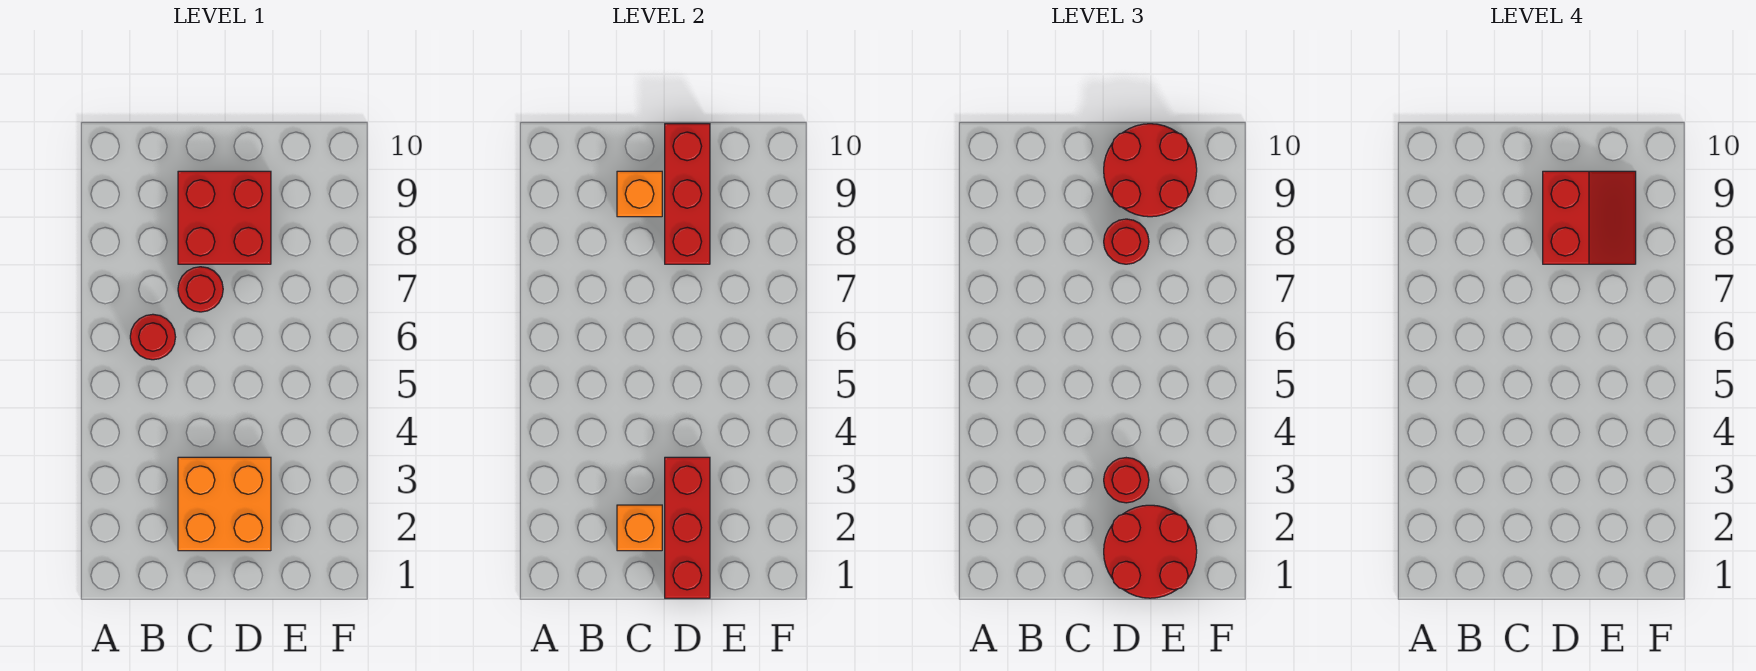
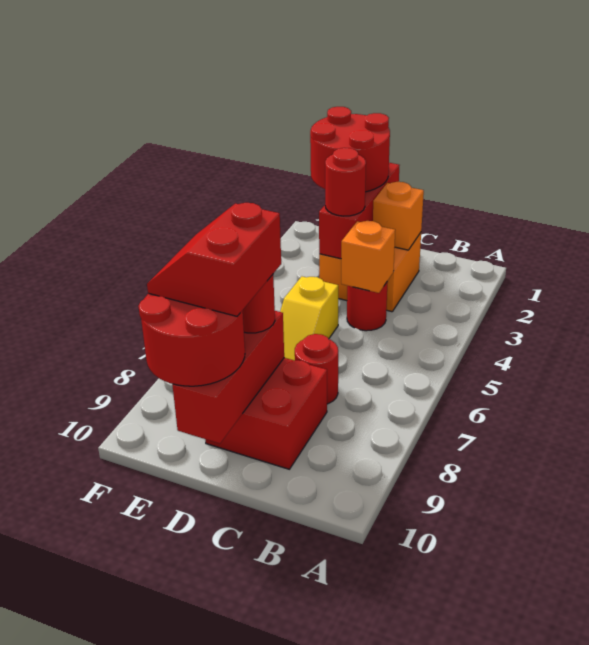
red 1x1 round brick [130,314,176,360] -> red 1x1 round brick moved to [347,281,388,331]
orange 1x1 brick [617,171,662,217] -> orange 1x1 brick moved to [341,221,395,293]
none -> yellow 1x2 slope [280,276,338,360]

